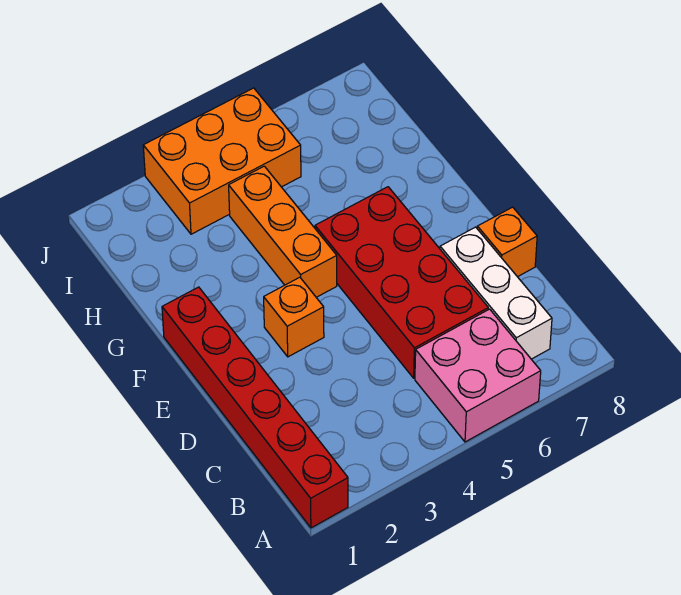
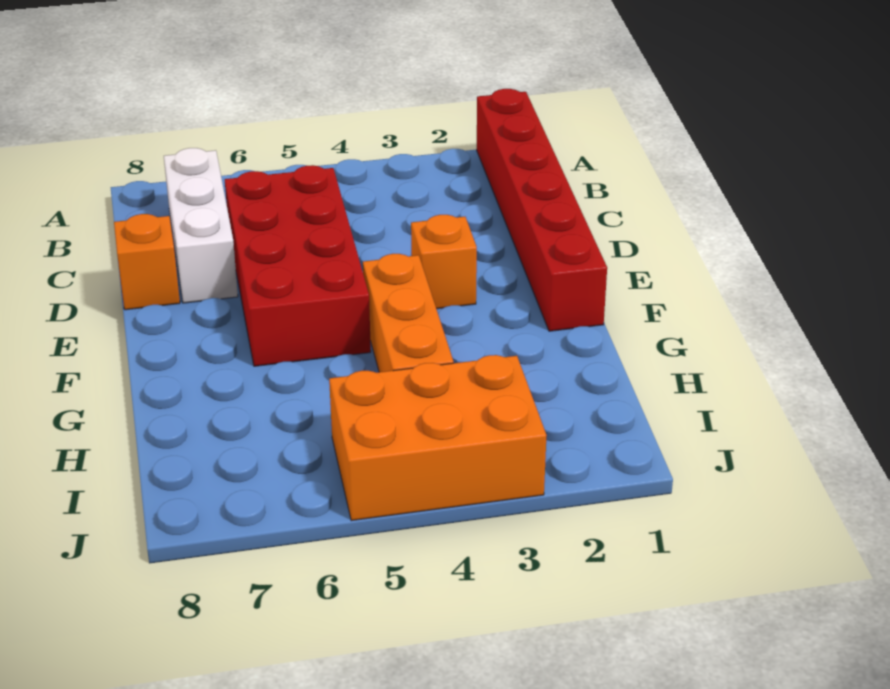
pink 2x2 brick [415,309,541,442] -> none

